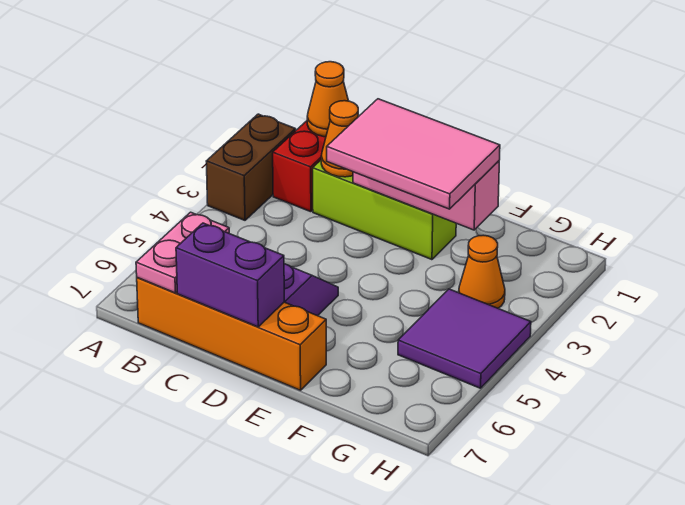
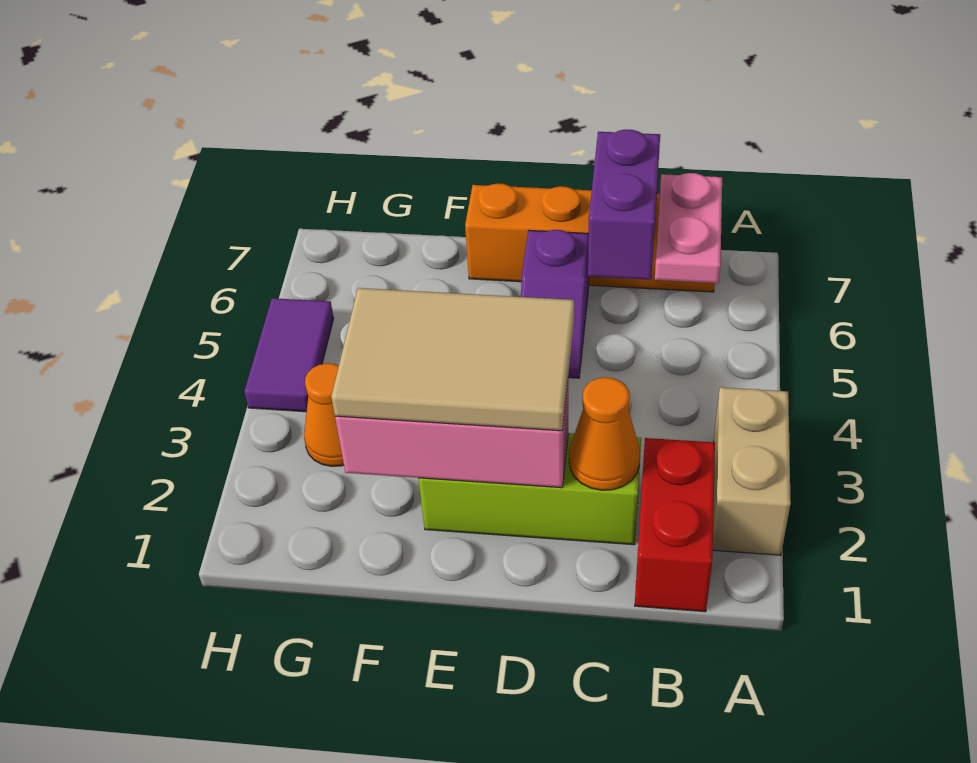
brown 1x2 brick [206,114,296,220] -> tan 1x2 brick [713,387,791,555]
orange 1x1 cone [307,62,348,137] -> none
purple 1x2 brick [176,223,284,327] -> purple 1x2 brick turned to [588,129,660,280]
pink 2x3 tile [327,99,500,209] -> tan 2x3 tile [331,288,574,431]
purple 2x2 tile [398,289,531,388] -> purple 1x2 tile [244,298,334,412]

